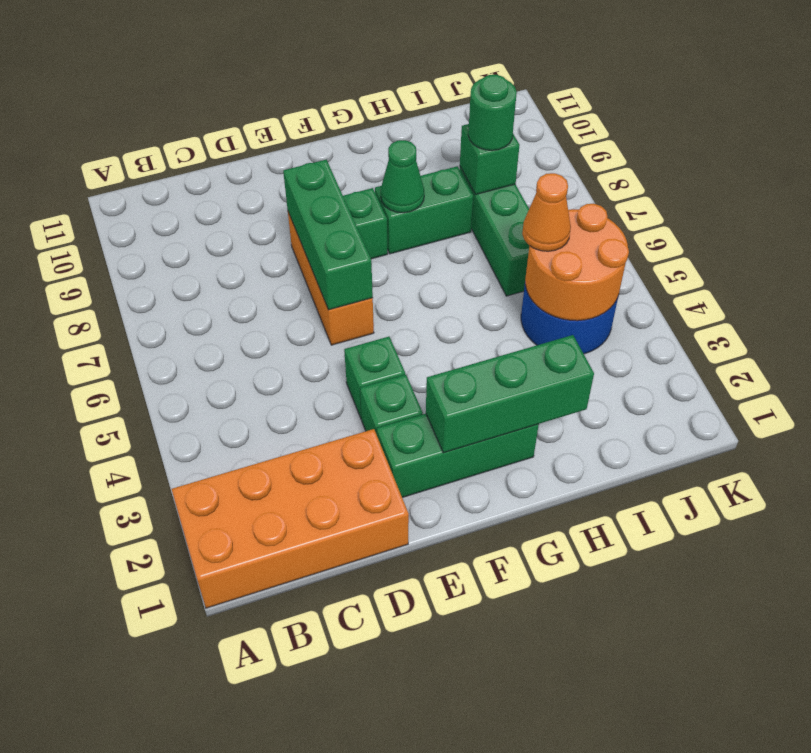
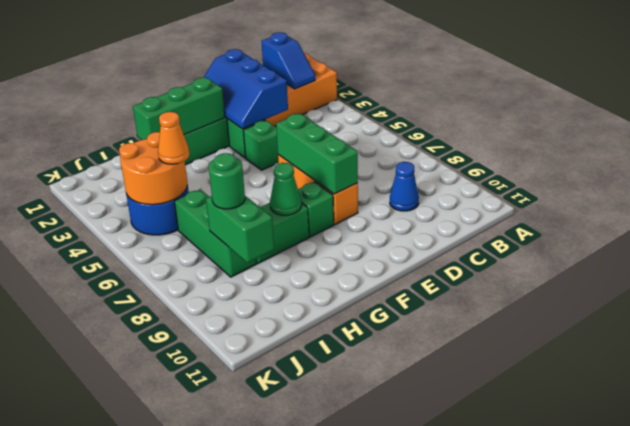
none -> blue 1x2 slope [261,32,315,89]
none -> blue 1x1 cone [390,162,419,211]
none -> blue 2x3 slope [203,49,288,129]
green 1x1 brick [460,124,519,195] -> green 1x2 brick [206,196,274,263]

